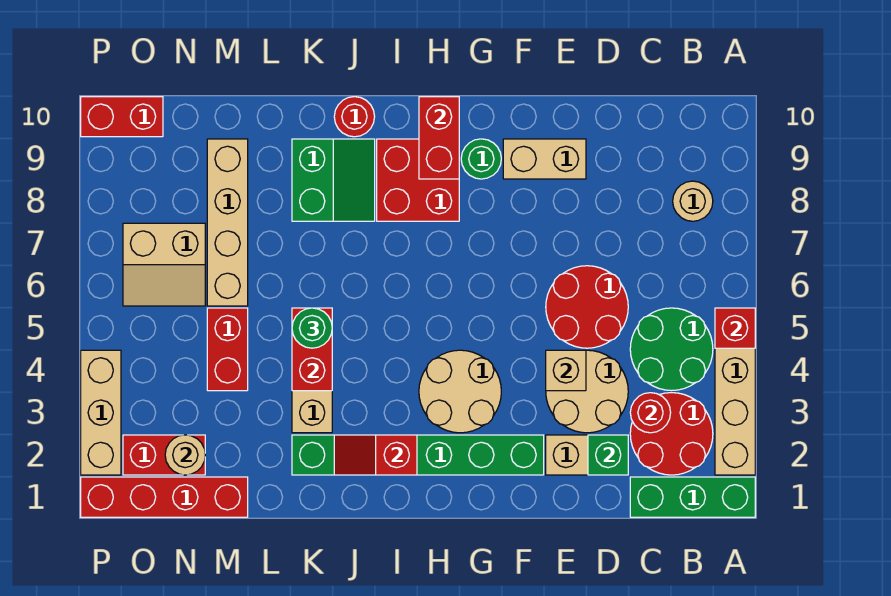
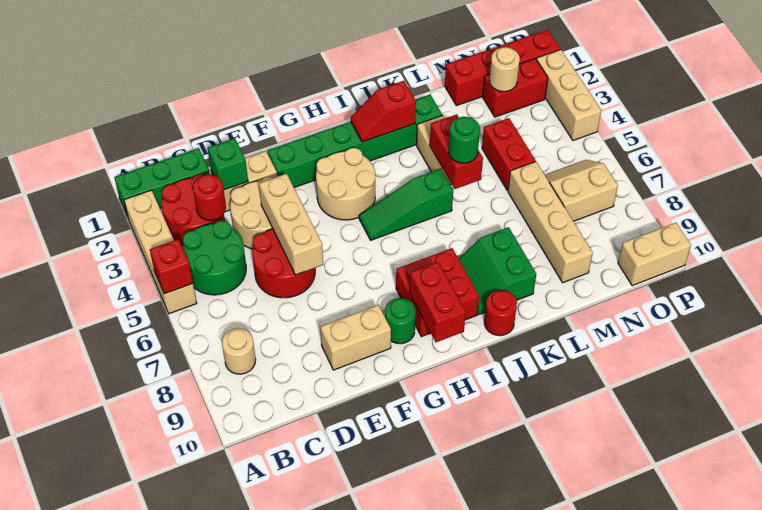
tan 1x1 brick [546,350,586,391] -> tan 1x3 brick [259,174,323,275]
none -> green 1x3 slope [359,169,453,240]
red 1x2 slope [334,435,417,475] -> red 1x2 slope turned to [351,81,416,142]
red 1x2 brick [81,97,163,137] -> tan 1x2 brick [618,223,691,286]

